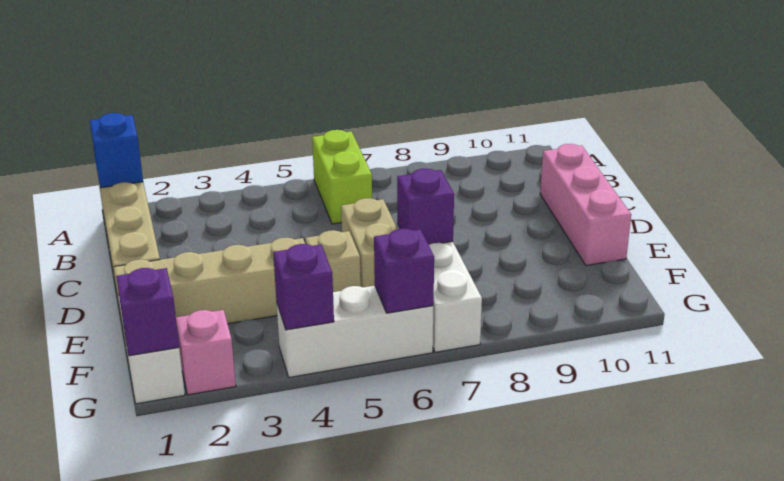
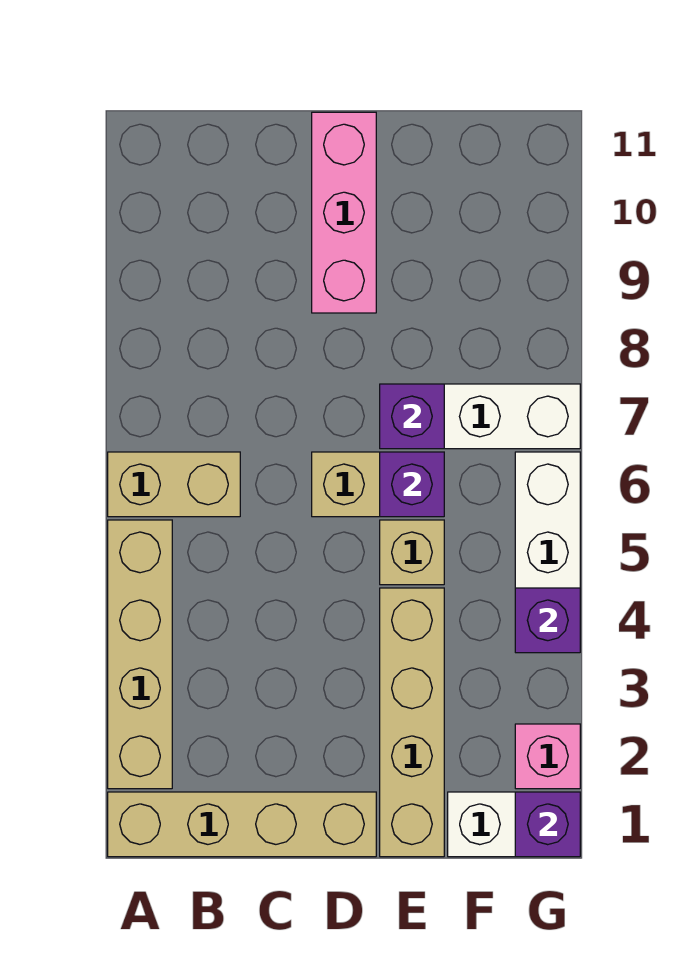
blue 1x1 brick [90,113,143,188] -> none
none -> tan 1x4 brick [108,520,172,789]
lime 1x2 brick [312,130,372,224] -> tan 1x2 brick [108,452,240,517]
pink 1x3 brick [540,144,631,265] -> pink 1x3 brick turned to [312,112,376,313]
purple 1x1 brick [374,229,434,313] -> purple 1x1 brick moved to [380,452,444,517]

